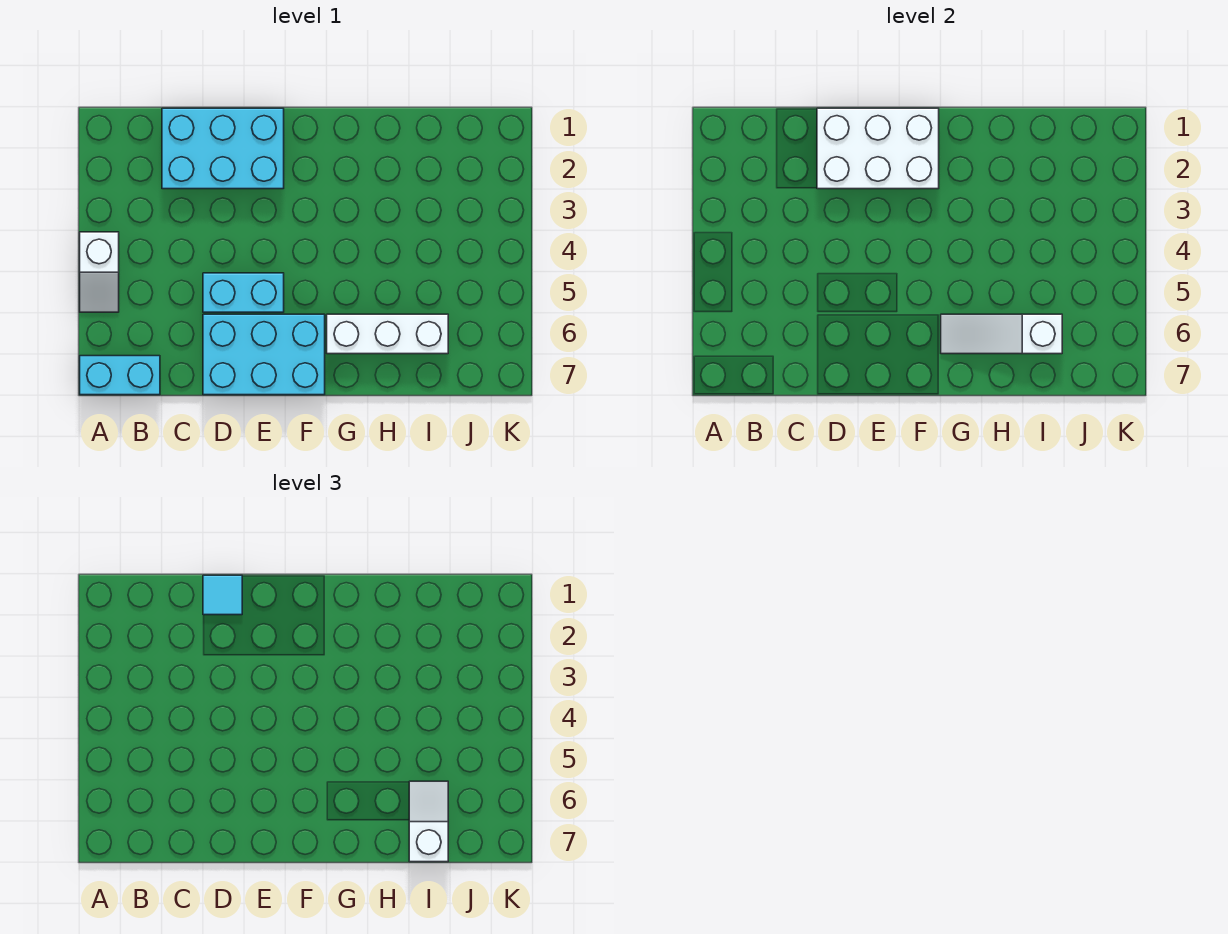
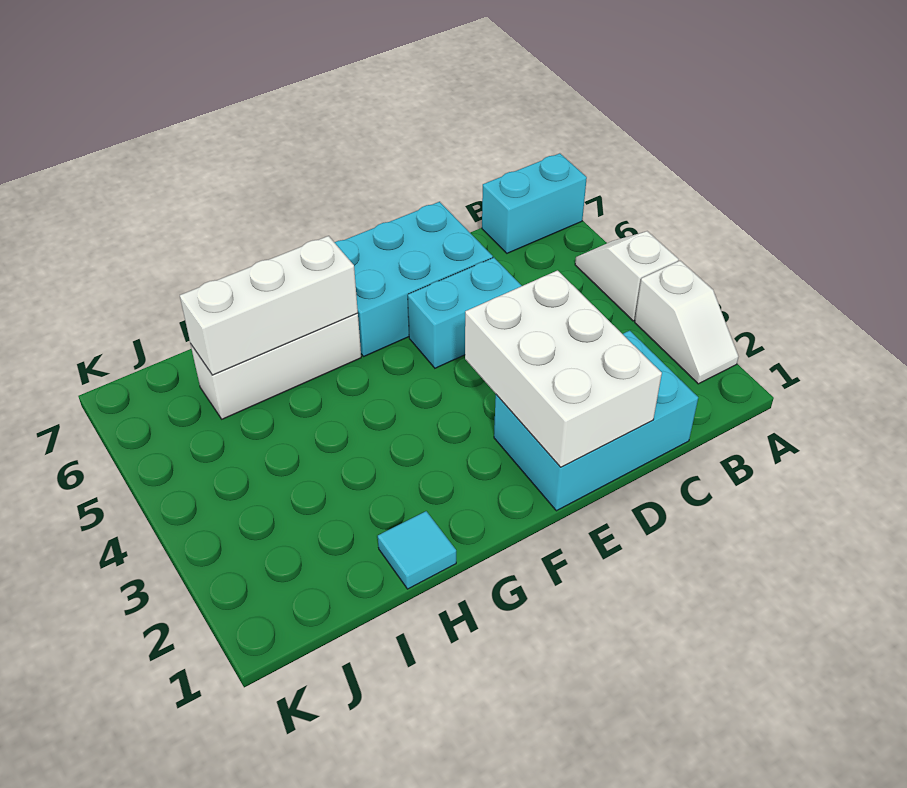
white 2x3 brick [817,108,939,189] -> white 2x3 brick turned to [465,270,662,467]
cyan 1x1 tile [203,575,242,615] -> cyan 1x1 tile moved to [378,511,456,589]
white 1x3 slope [941,314,1062,354] -> white 1x3 brick [180,236,358,375]
white 1x2 slope [409,781,448,862] -> white 1x2 slope moved to [635,261,738,384]

